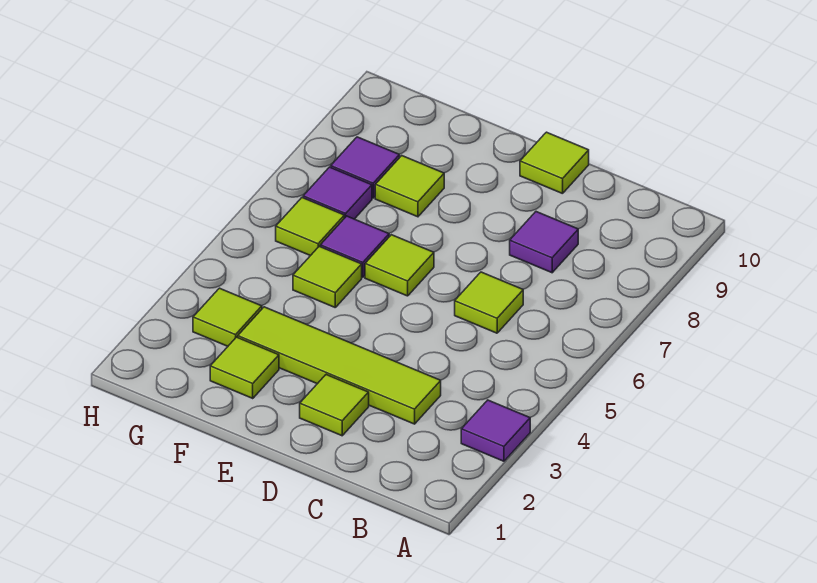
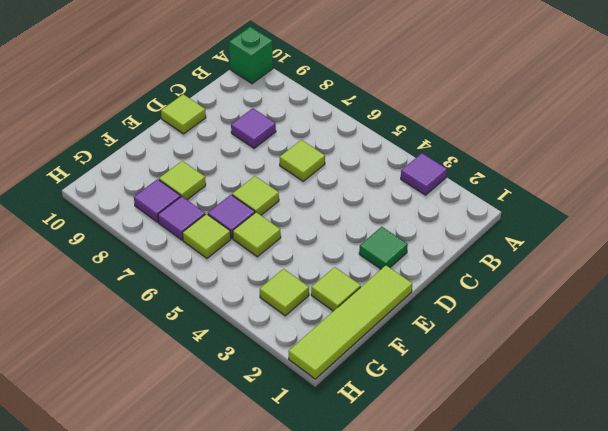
none -> green 1x1 brick [229,27,273,84]
lime 1x4 tile [238,307,441,424] -> lime 1x4 tile moved to [288,265,412,379]
lime 1x1 tile [300,375,369,436] -> green 1x1 tile [359,227,408,269]

